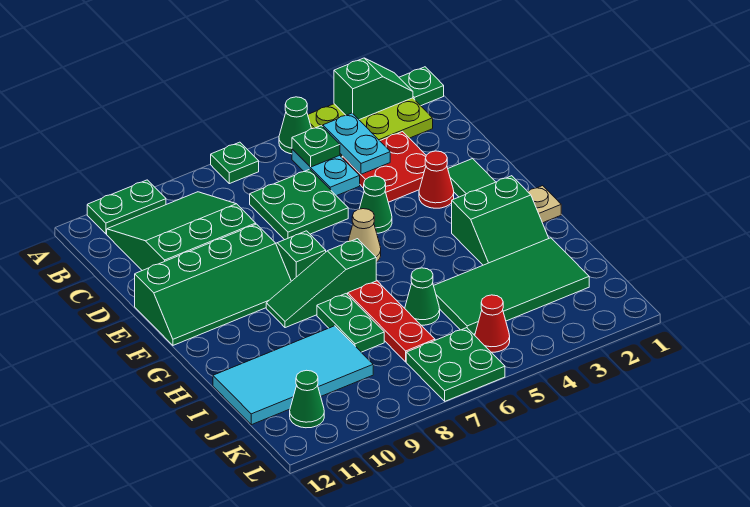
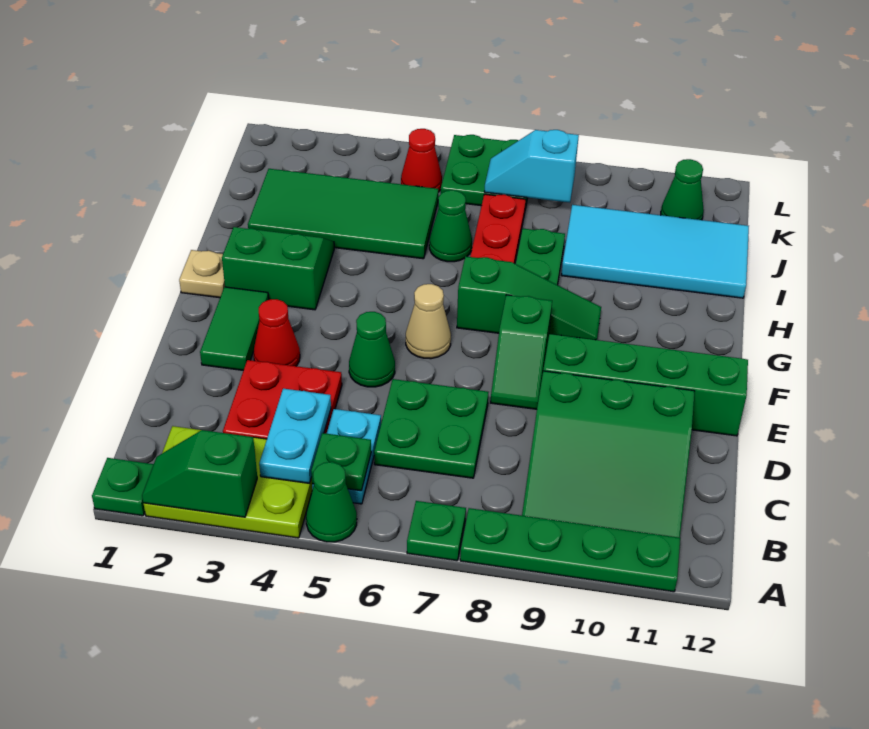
green 1x2 plate [87,180,166,234] -> green 1x4 plate [460,508,680,592]
none -> cyan 1x2 slope [484,130,579,203]

